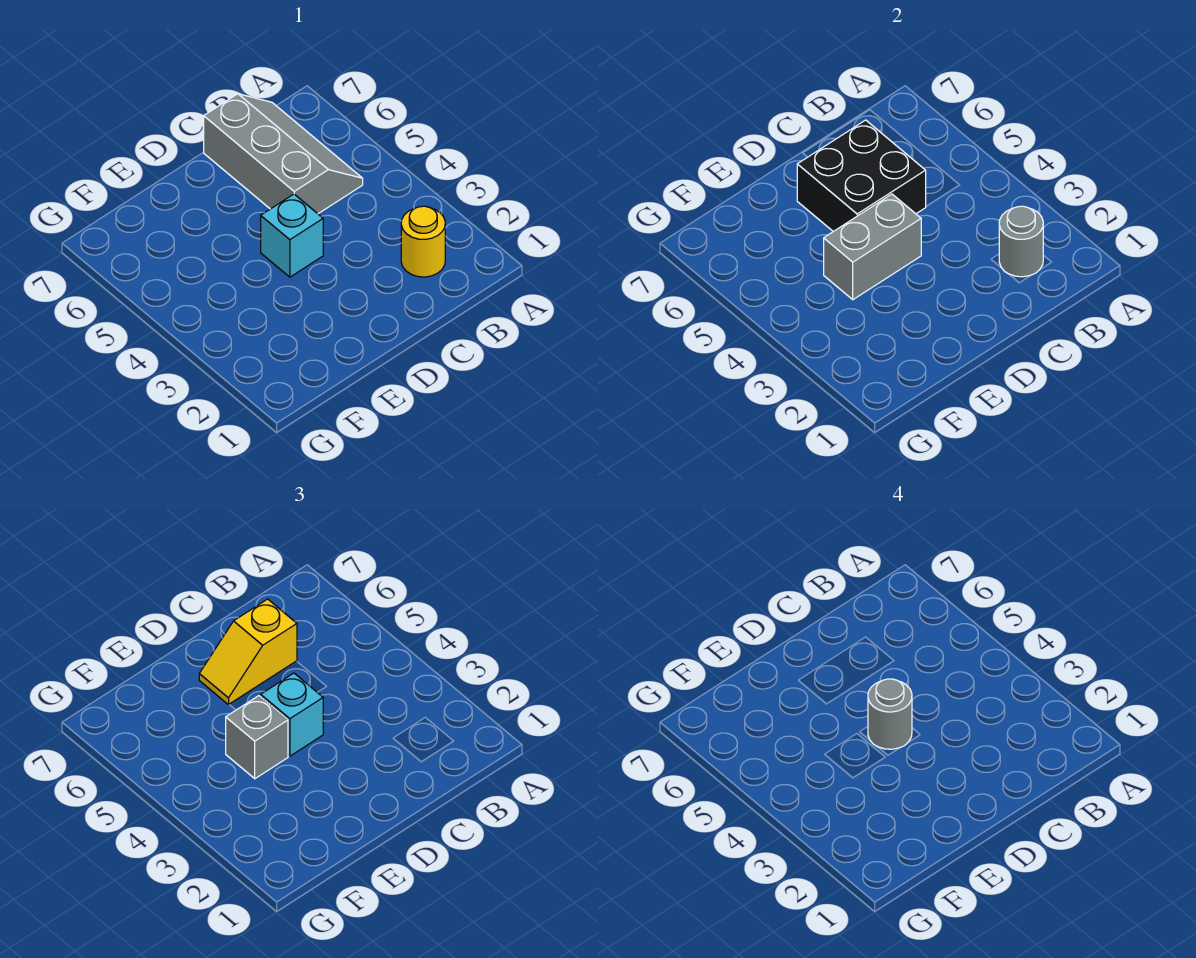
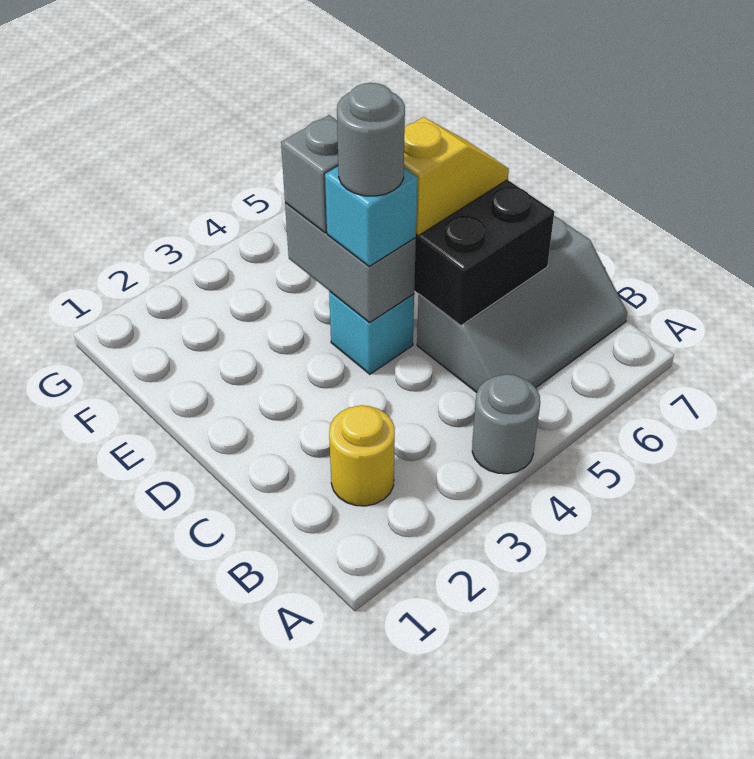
grey 1x1 round brick [999,206,1043,277] -> grey 1x1 round brick moved to [472,374,540,474]
yellow 1x2 slope [199,599,297,705] -> yellow 1x2 slope turned to [404,117,509,236]

